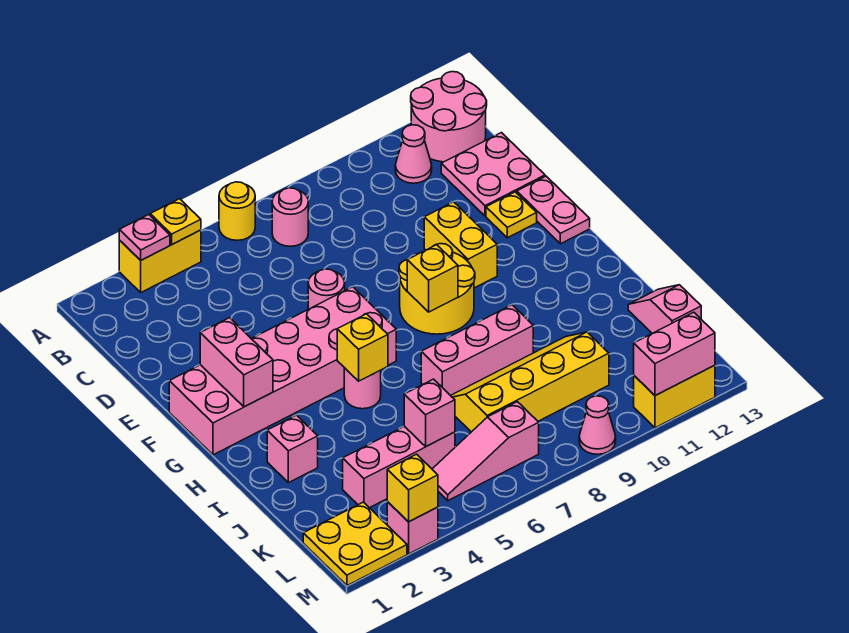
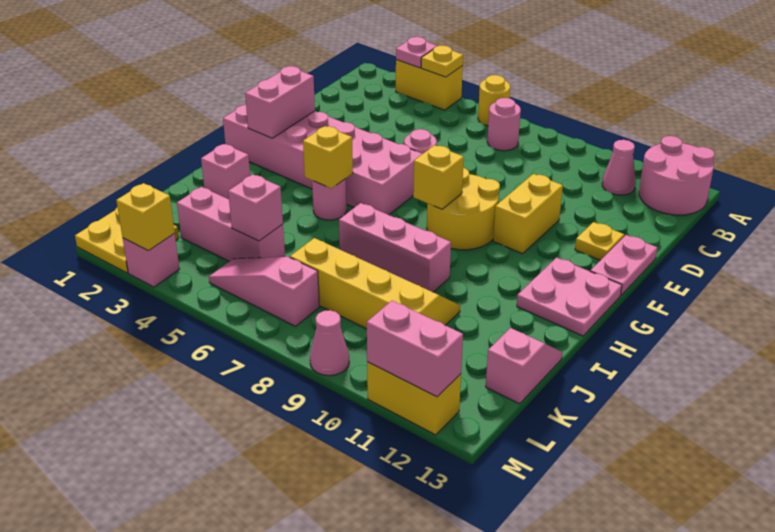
pink 2x2 plate [441,133,545,216] -> pink 2x2 plate moved to [517,257,622,336]

